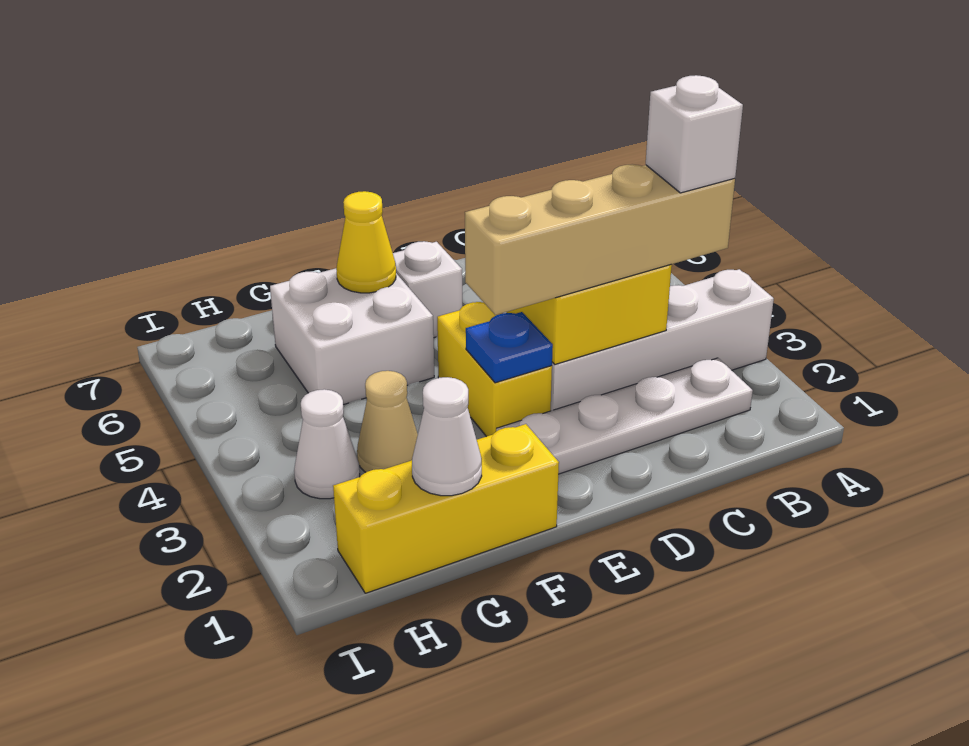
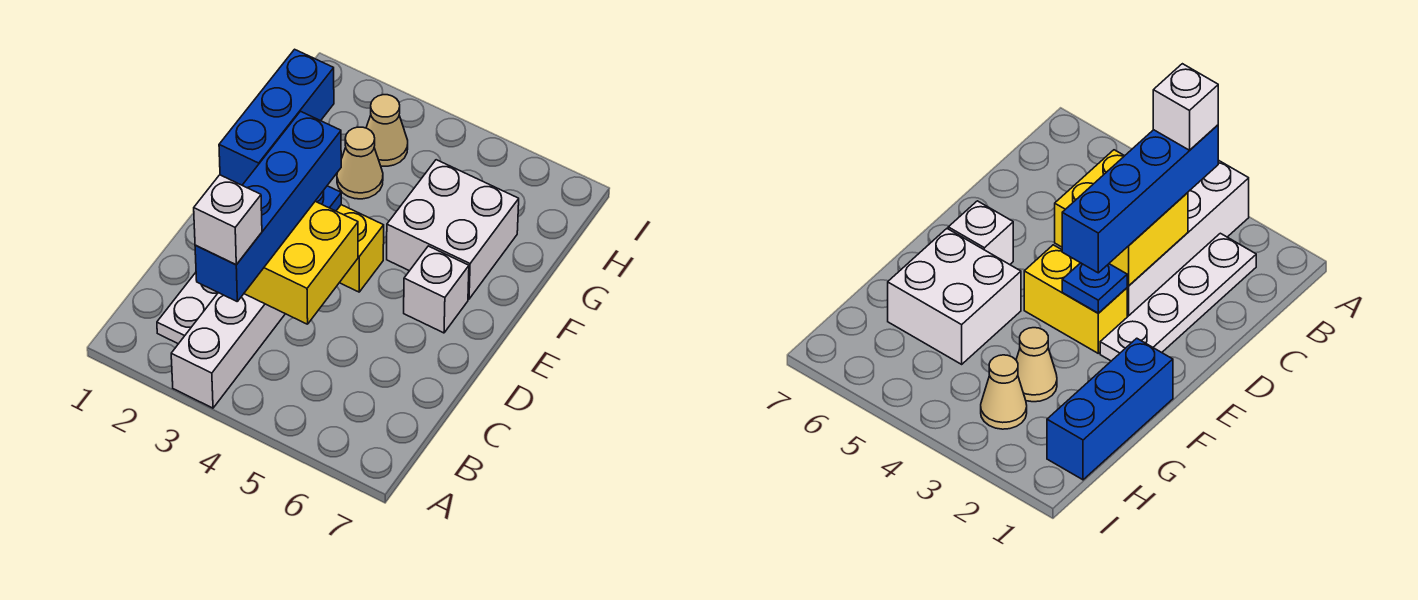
tan 1x4 brick [465,164,735,315] -> blue 1x4 brick [195,111,341,301]
yellow 1x3 brick [333,424,559,593] -> blue 1x3 brick [219,49,334,185]
yellow 1x1 cone [336,191,396,293] -> none
white 1x1 cone [412,377,482,496] -> none
white 1x1 cone [294,389,360,499] -> tan 1x1 cone [366,95,408,166]

